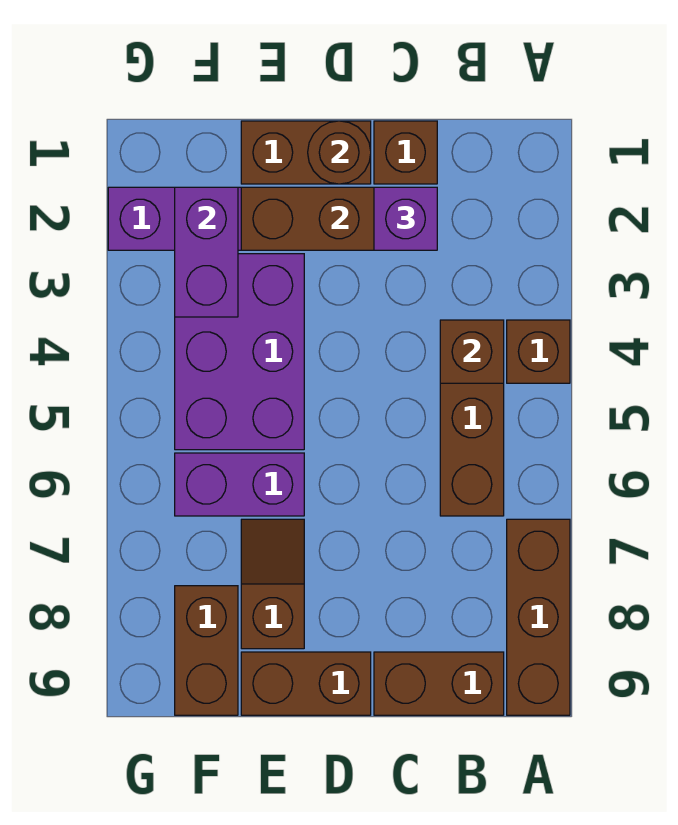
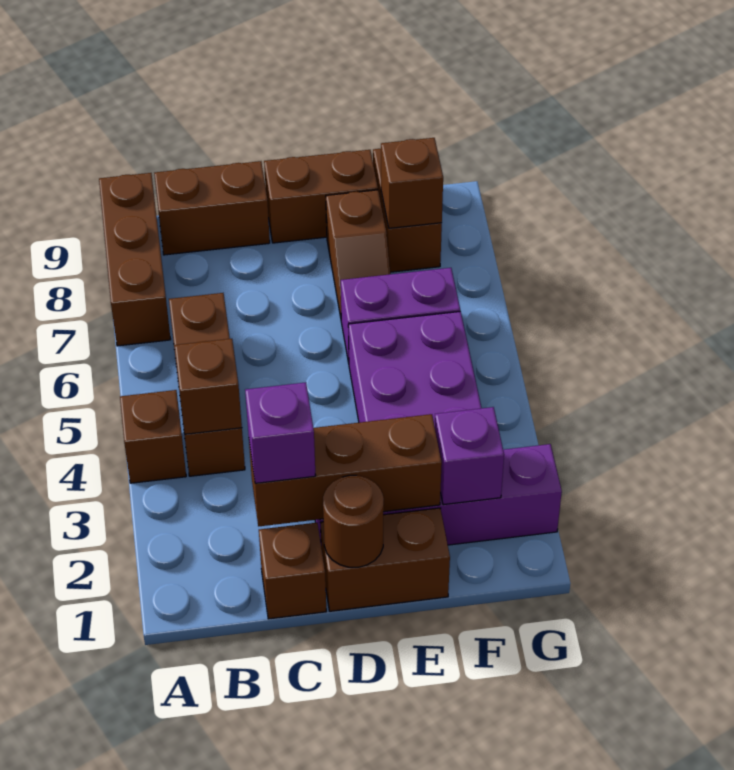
purple 1x2 brick [175,187,238,317] -> purple 1x1 brick [435,407,504,505]
none -> brown 1x1 brick [381,138,443,228]

